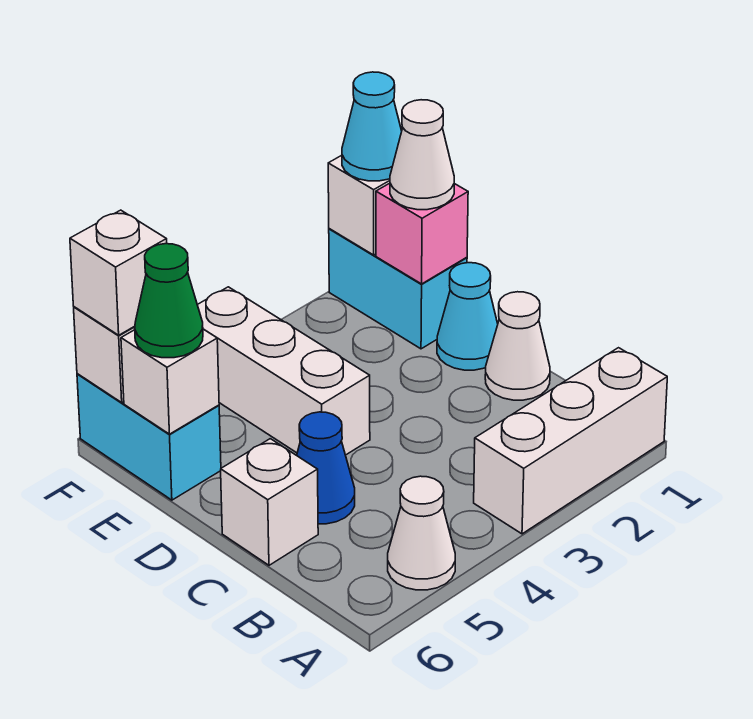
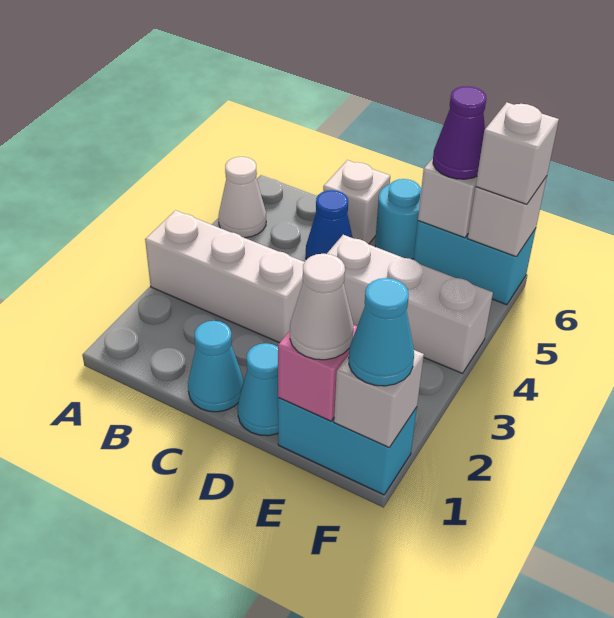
white 1x3 brick [474,348,667,534] -> white 1x3 brick turned to [145,210,304,343]
white 1x1 cone [485,292,550,400] -> cyan 1x1 cone [188,321,244,412]
none -> cyan 1x1 round brick [375,179,421,259]
green 1x1 cone [135,244,203,358] -> purple 1x1 cone [433,86,486,179]

